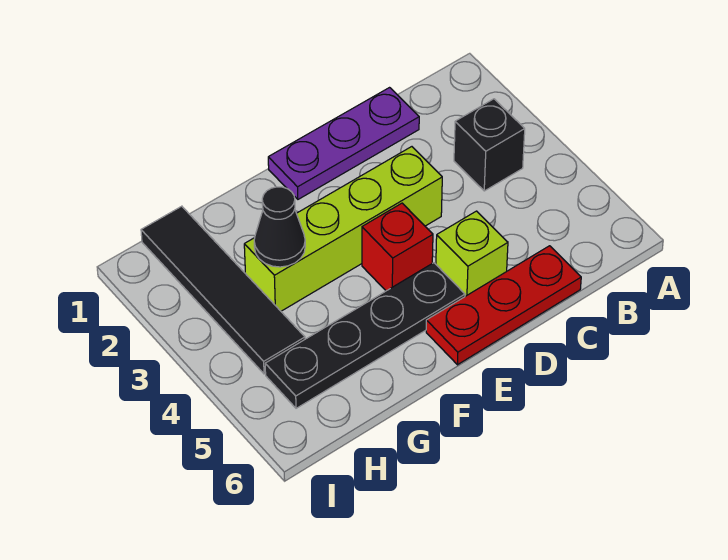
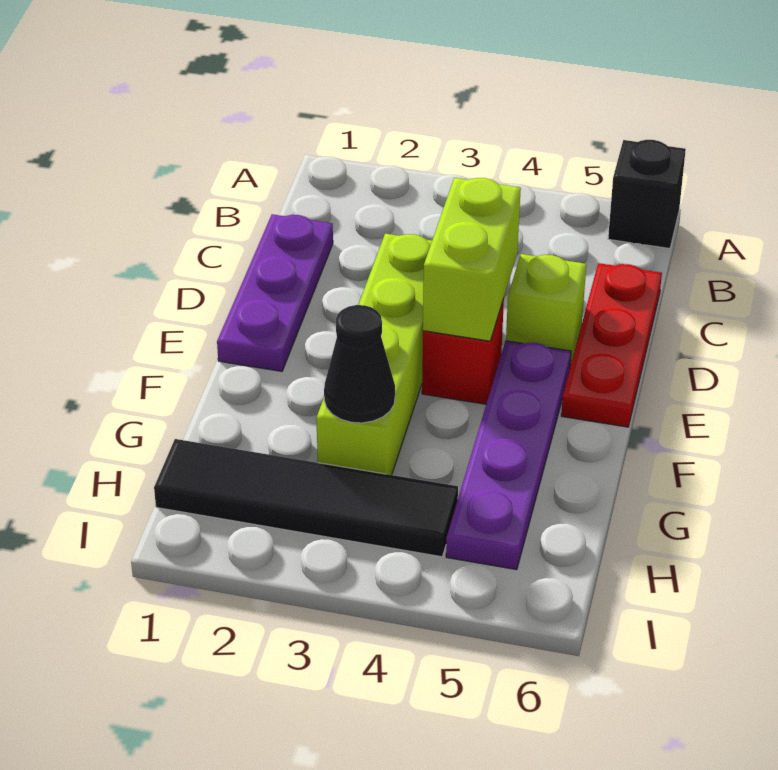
black 1x1 brick [454,99,525,191] -> black 1x1 brick moved to [608,140,686,248]
none -> lime 1x2 brick [423,178,521,341]
black 1x4 plate [265,263,465,408] -> purple 1x4 plate [446,341,571,570]

